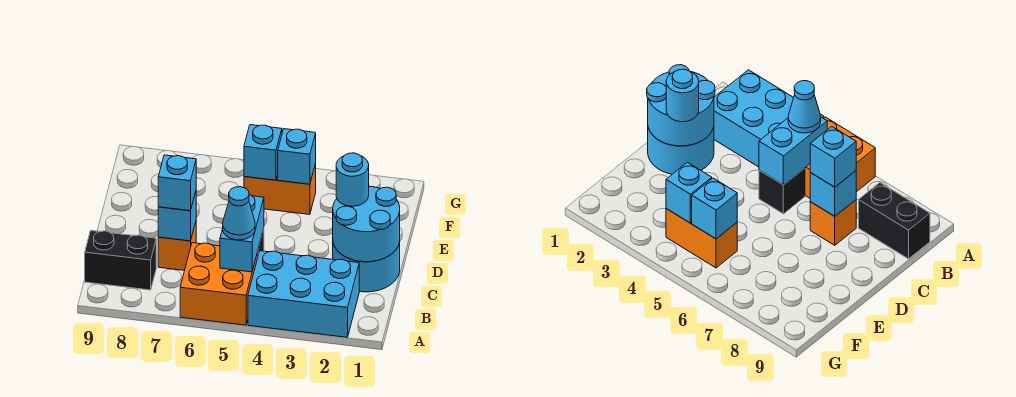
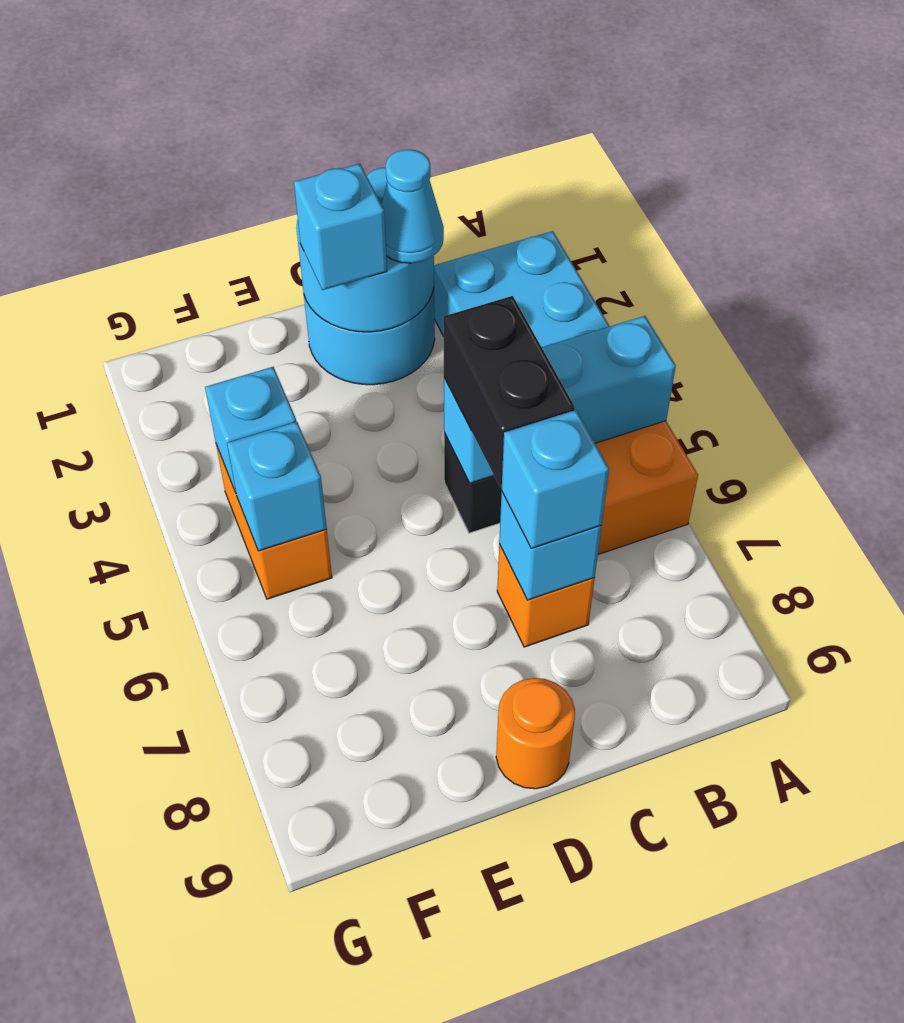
cyan 1x2 brick [220,195,264,272] -> cyan 1x3 brick [444,316,676,483]
cyan 1x1 cone [223,187,255,240] -> cyan 1x1 cone moved to [382,150,444,263]
black 1x2 brick [85,231,156,290] -> black 1x2 brick moved to [443,296,575,487]
cyan 1x1 round brick [336,153,369,206] -> cyan 1x1 brick [294,164,387,290]
none -> orange 1x1 round brick [496,678,575,789]

